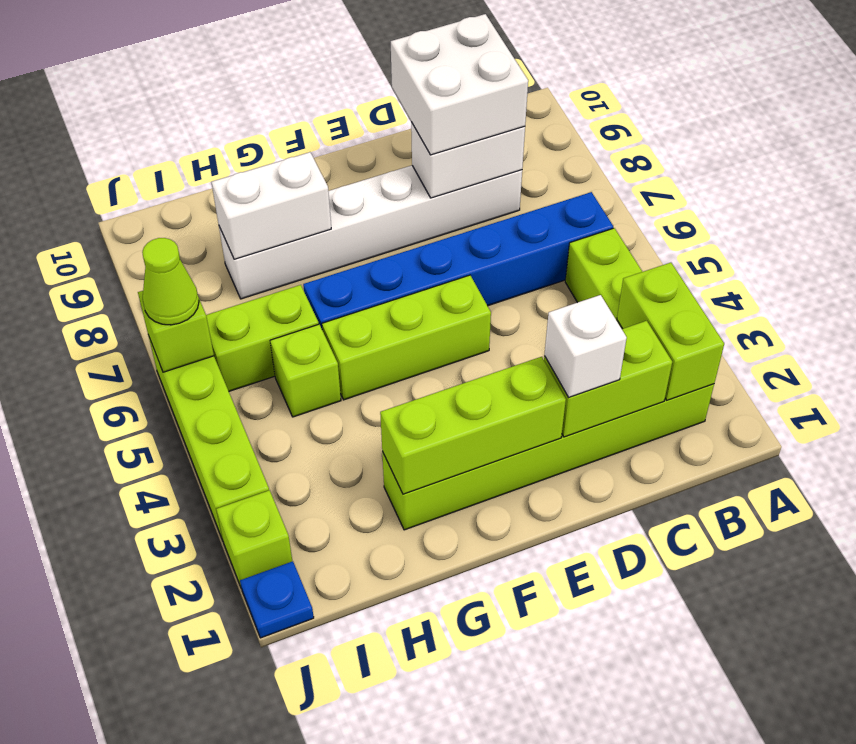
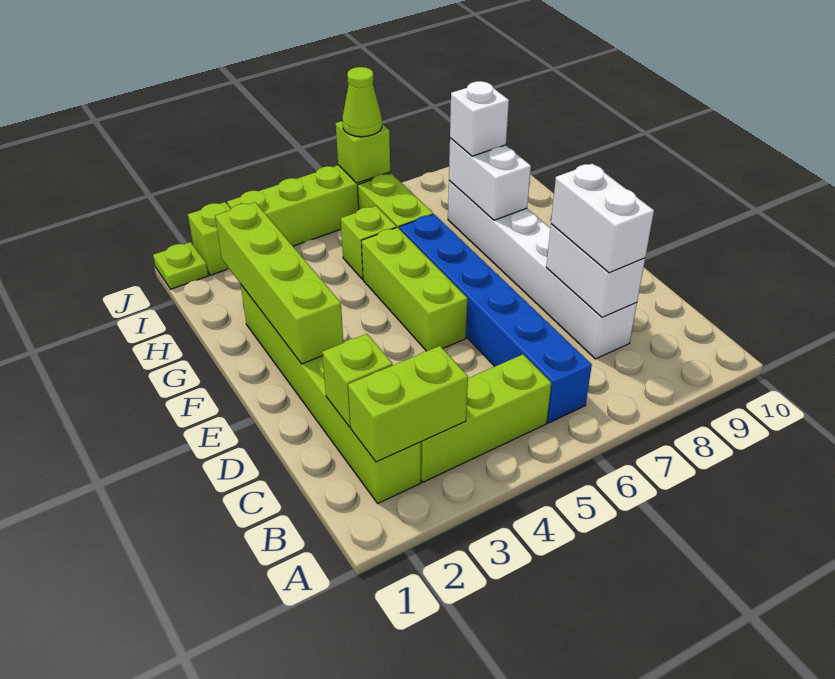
lime 1x2 brick [544,321,672,437] -> lime 1x1 brick [322,334,393,427]
white 2x2 brick [391,14,528,155] -> white 1x2 brick [551,164,654,273]
white 1x1 brick [544,295,627,397] -> white 1x1 brick moved to [450,81,509,156]
lime 1x3 brick [380,357,566,494] -> lime 1x4 brick [215,202,343,364]
blue 1x1 plate [240,561,314,638] -> lime 1x1 plate [153,242,208,289]

